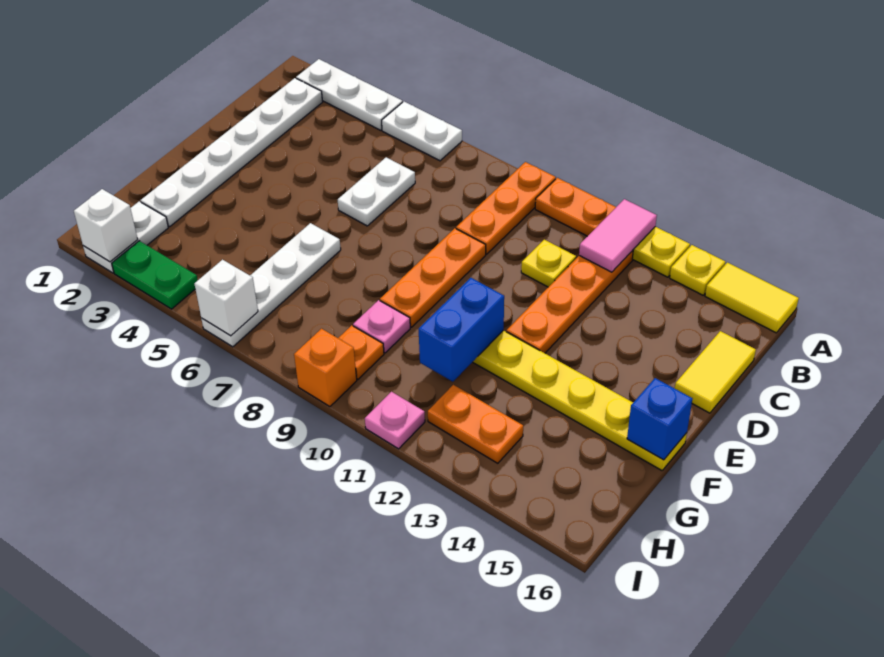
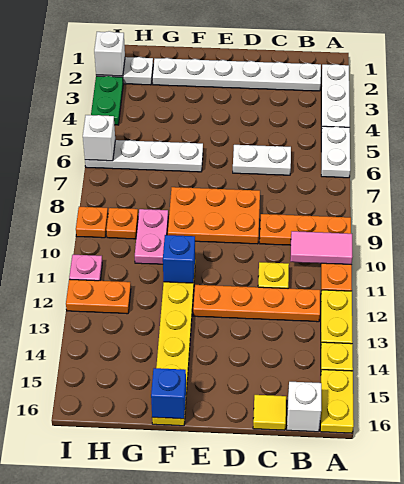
pink 1x2 tile [579,199,657,272] -> pink 1x2 tile moved to [290,231,352,265]
yellow 1x2 tile [705,263,799,333] -> yellow 1x2 plate [320,370,354,433]
none -> white 1x1 brick [287,382,321,432]
yellow 1x2 tile [675,331,756,413] -> yellow 1x1 tile [253,395,286,430]
orange 1x3 plate [380,228,486,327] -> orange 2x3 plate [168,187,260,244]
blue 1x2 brick [419,278,504,382] -> blue 1x1 brick [163,235,195,283]
pink 1x1 plate [353,300,410,353] -> pink 1x2 plate [135,209,168,264]
orange 1x2 plate [428,385,523,463] -> orange 1x2 plate turned to [66,279,131,314]
orange 1x1 brick [294,329,357,406] -> orange 1x1 plate [76,207,108,238]

